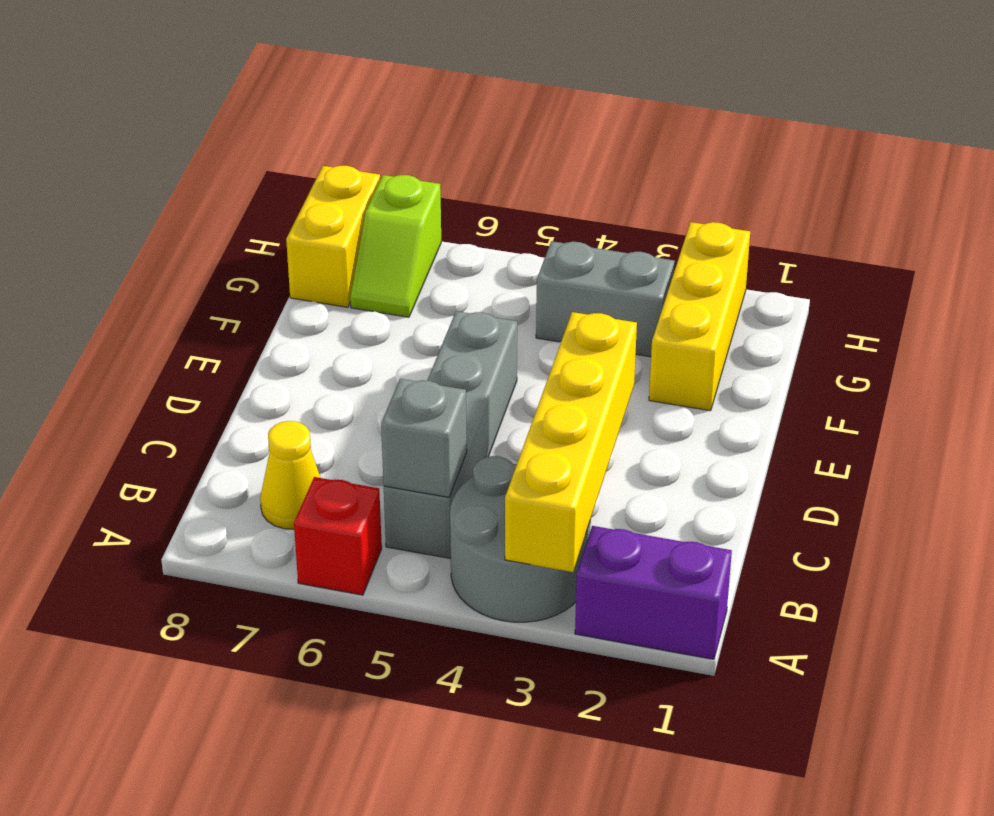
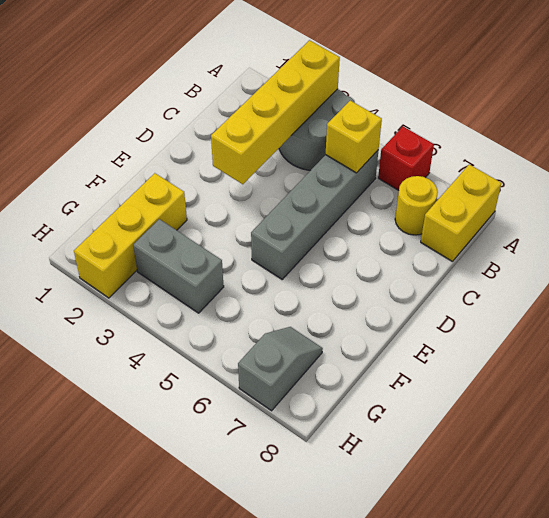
purple 1x2 brick [575,526,732,659] -> none
grey 1x1 brick [381,379,467,497] -> yellow 1x1 brick [326,101,382,173]
yellow 1x1 cone [260,421,321,529] -> yellow 1x1 round brick [395,176,438,235]
lime 1x2 slope [350,175,441,317] -> grey 1x2 slope [238,327,323,411]
yellow 1x2 brick [286,166,380,307] -> yellow 1x2 brick moved to [421,164,501,261]

